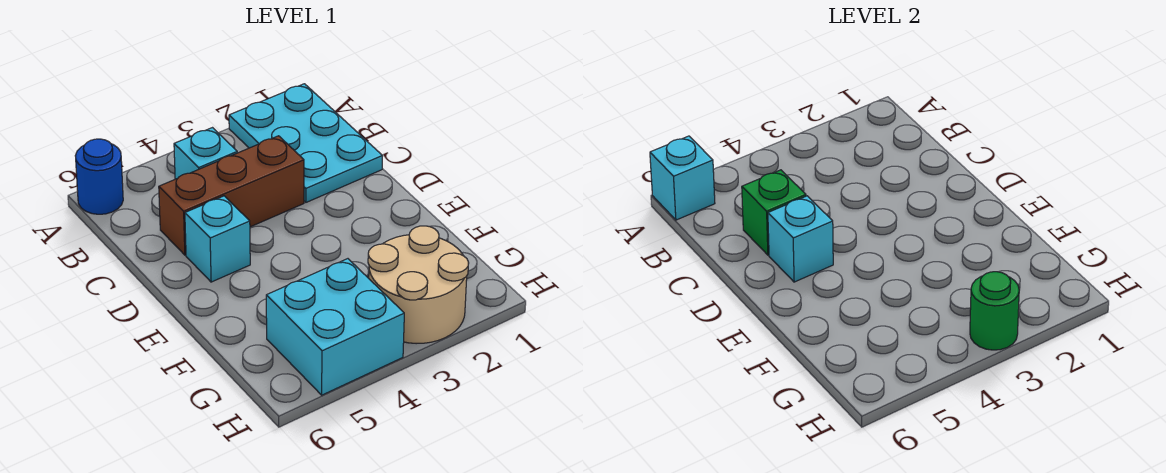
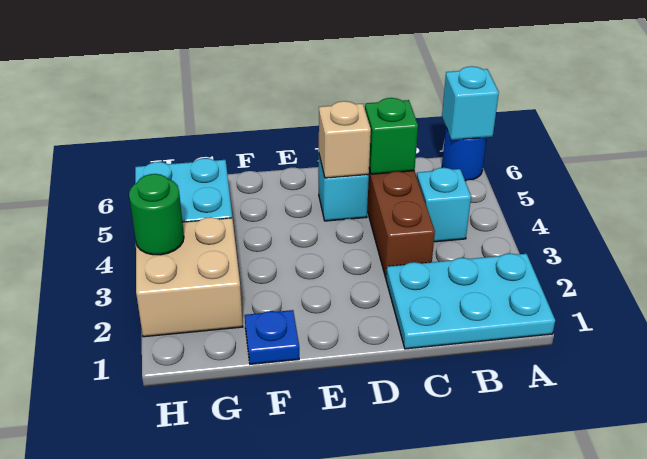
cyan 1x1 brick [768,196,833,282] -> tan 1x1 brick [319,101,371,178]
none -> blue 1x1 plate [245,310,299,364]
tan 2x2 round brick [368,226,469,344] -> tan 2x2 brick [136,217,243,337]

